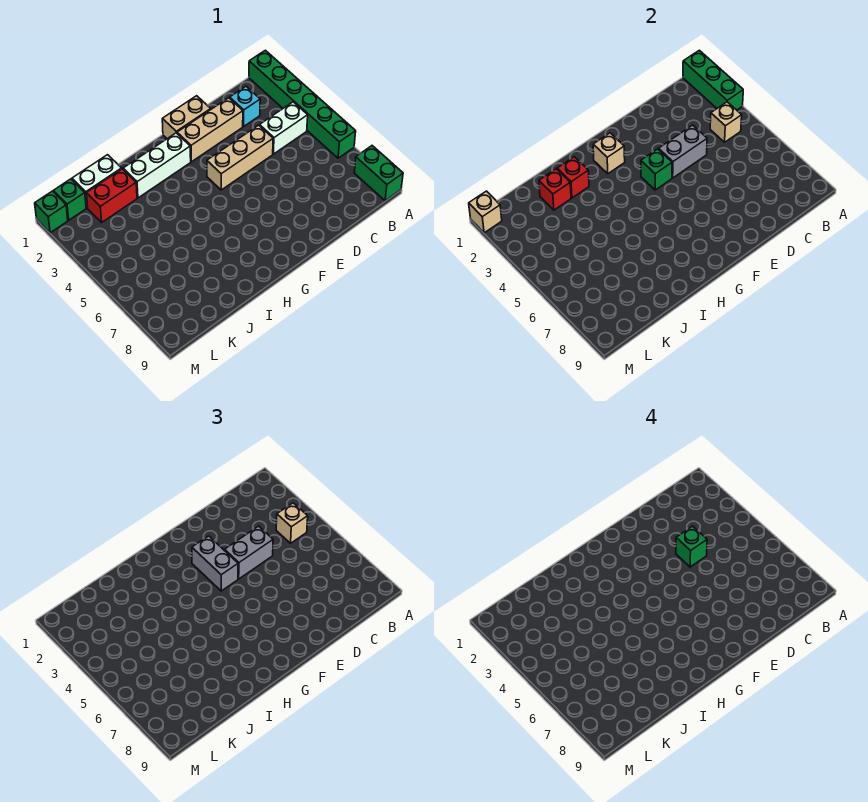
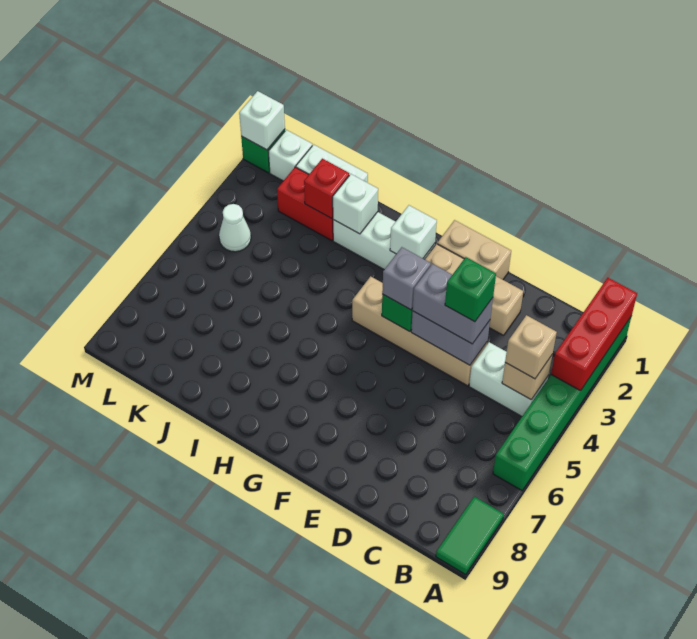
green 1x3 brick [683,50,743,110] -> red 1x3 brick [551,278,637,391]
green 1x2 brick [354,146,403,201] -> green 1x2 tile [436,497,504,575]
cyan 1x1 brick [230,86,260,126] -> none
tan 1x3 brick [207,125,273,190] -> tan 1x4 brick [352,276,487,386]
grey 1x2 brick [192,536,238,591] -> grey 1x1 brick [382,247,431,310]
tan 1x1 brick [593,133,625,174] -> white 1x1 brick [390,205,437,258]
red 1x1 brick [557,157,589,198] -> white 1x1 brick [333,174,378,234]
green 1x1 brick [53,179,86,220] -> white 1x1 brick [268,130,312,181]
none -> white 1x1 cone [219,204,251,252]
tan 1x1 brick [469,191,502,233] -> white 1x1 brick [239,91,285,150]

